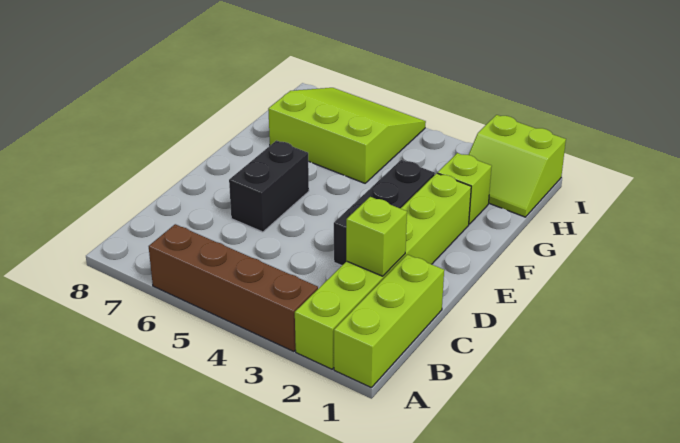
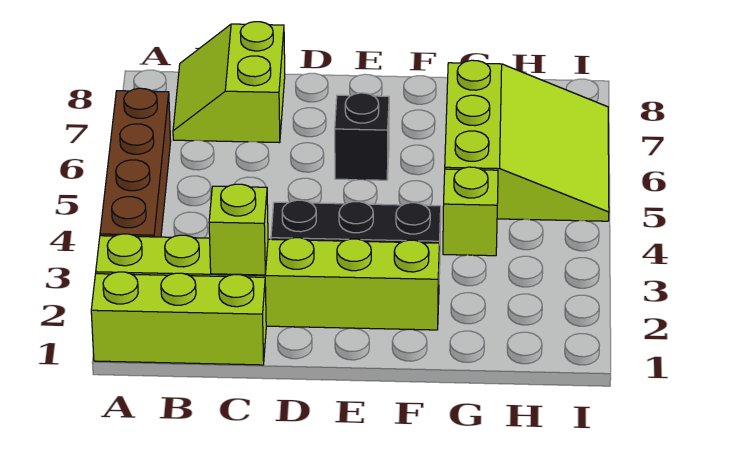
black 1x2 brick [229,140,309,232] -> black 1x1 brick [335,93,389,180]
lime 1x1 brick [438,153,492,224] -> lime 1x1 brick moved to [443,167,498,256]
lime 2x2 slope [469,115,566,217] -> lime 2x2 slope moved to [173,22,285,143]

